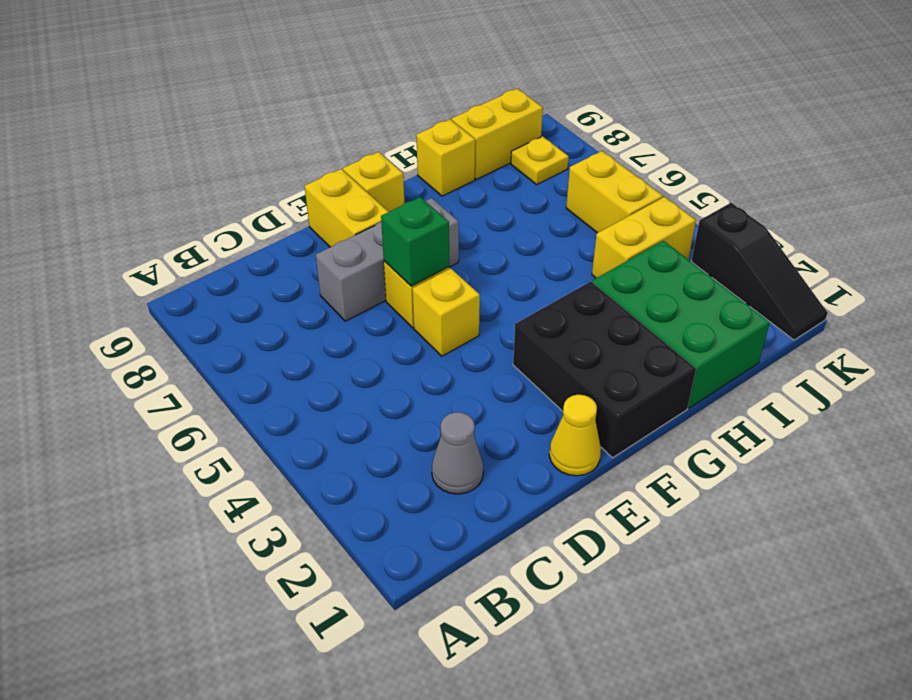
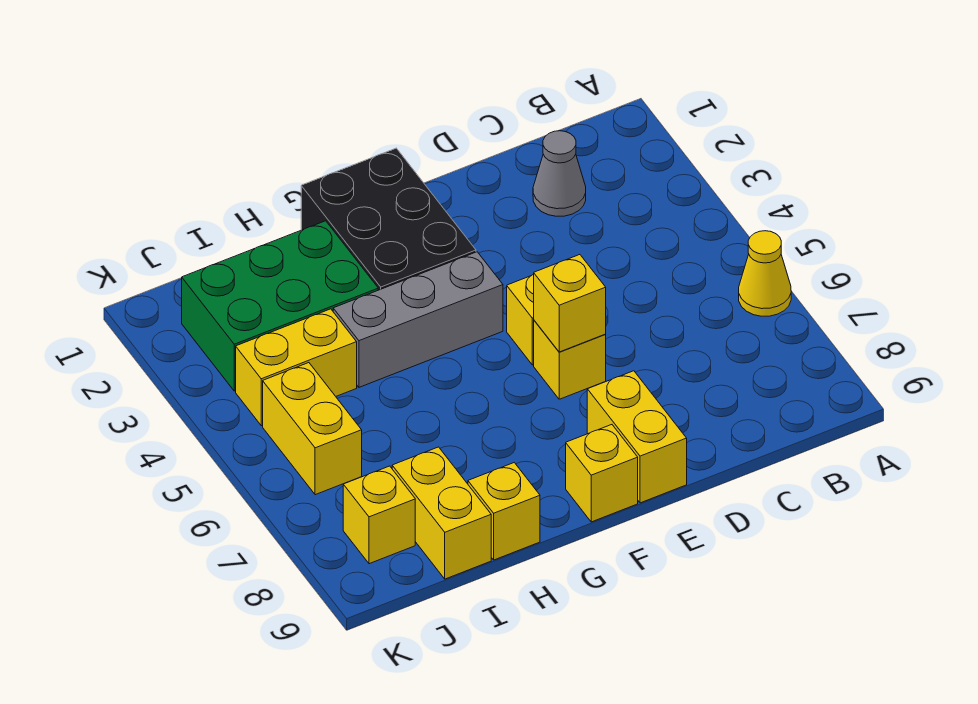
grey 1x3 brick [316,198,459,321] -> grey 1x3 brick moved to [333,252,503,387]
yellow 1x1 cone [549,395,601,476] -> yellow 1x1 cone moved to [739,231,791,316]
green 1x1 brick [381,197,449,286] -> yellow 1x1 brick [534,255,606,352]
green 2x3 brick [592,241,770,408] -> green 2x3 brick turned to [182,221,378,391]
yellow 1x2 brick [452,89,543,179] -> yellow 1x2 brick turned to [392,447,491,579]
yellow 1x1 plate [511,136,569,185] -> yellow 1x1 brick [343,466,415,564]
black 1x3 slope [691,203,828,340] -> none

